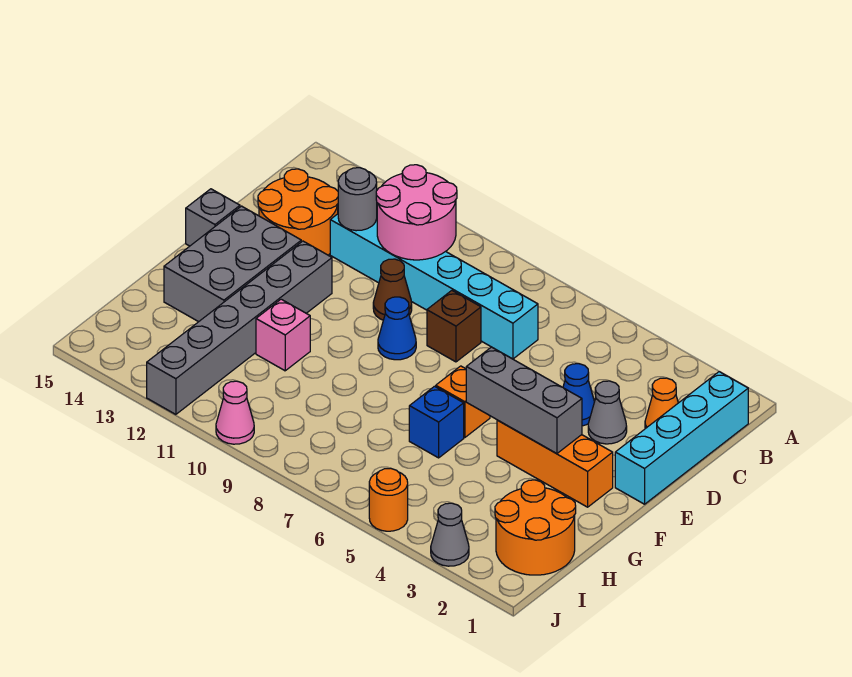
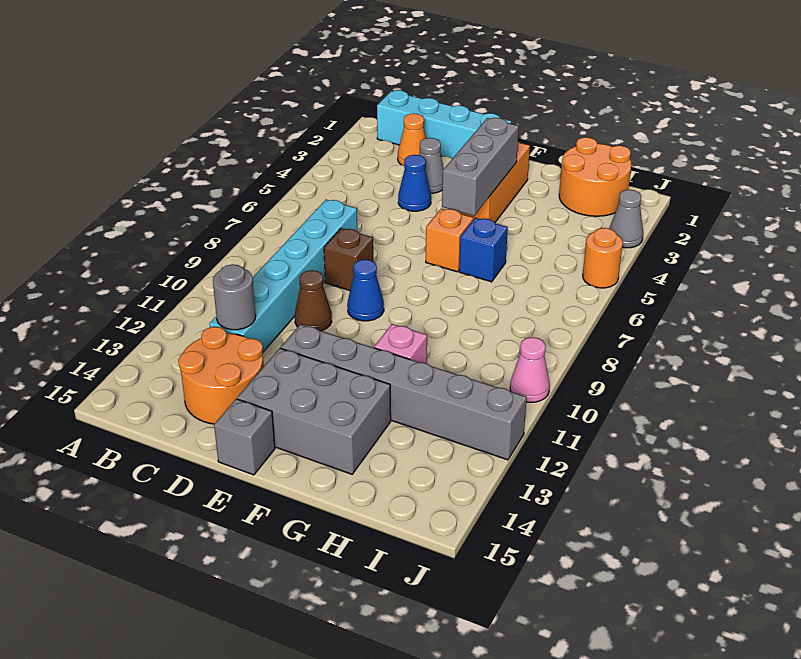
pink 2x2 round brick [376,165,457,260] -> none

